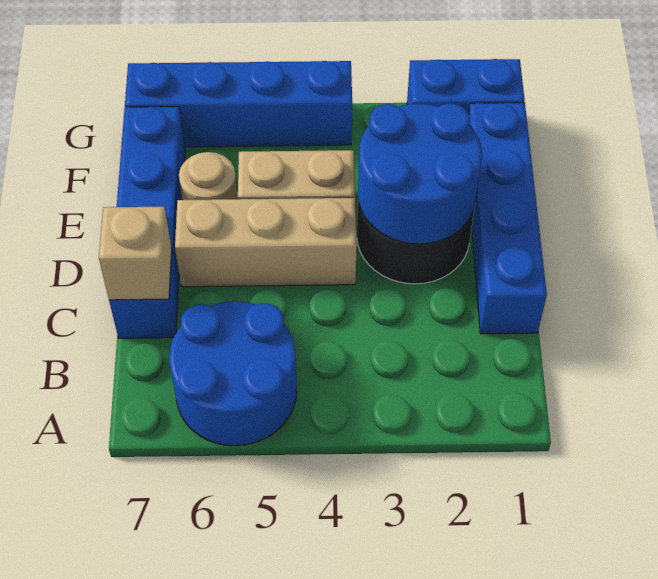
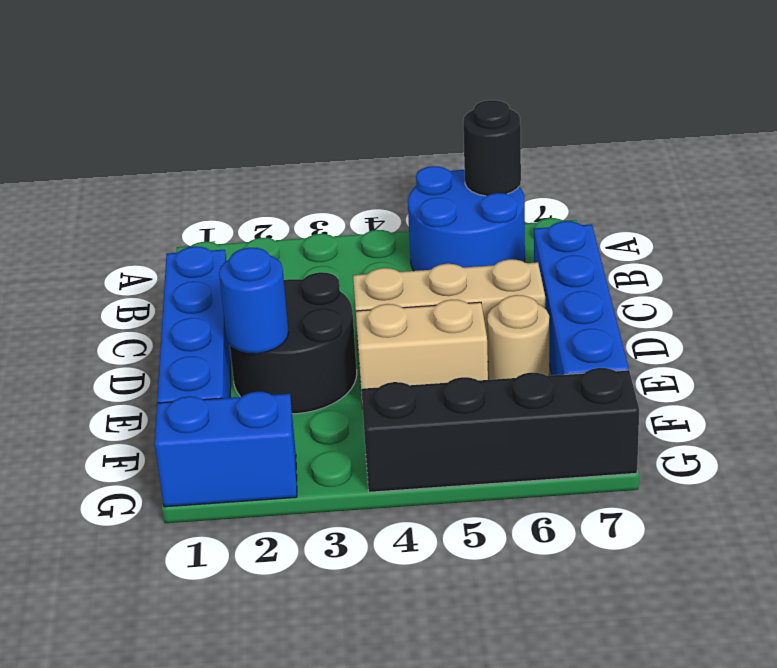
none -> black 1x1 round brick [463,100,521,196]
tan 1x1 brick [99,207,172,300] -> none
blue 2x2 round brick [358,103,482,244] -> blue 1x1 round brick [219,248,289,353]
blue 1x4 brick [125,61,352,147] -> black 1x4 brick [361,368,639,492]

